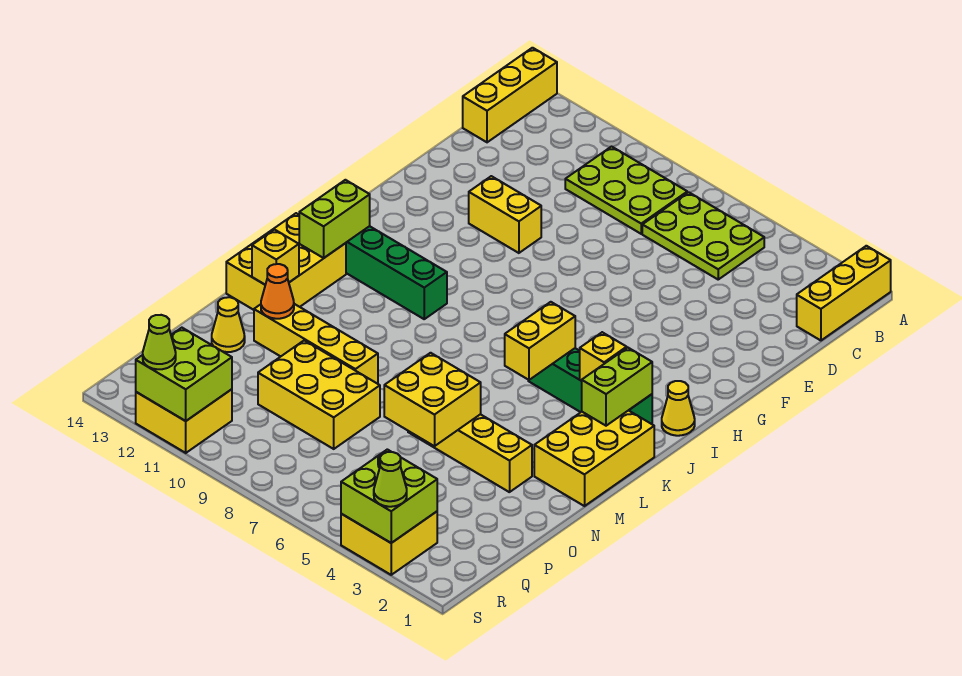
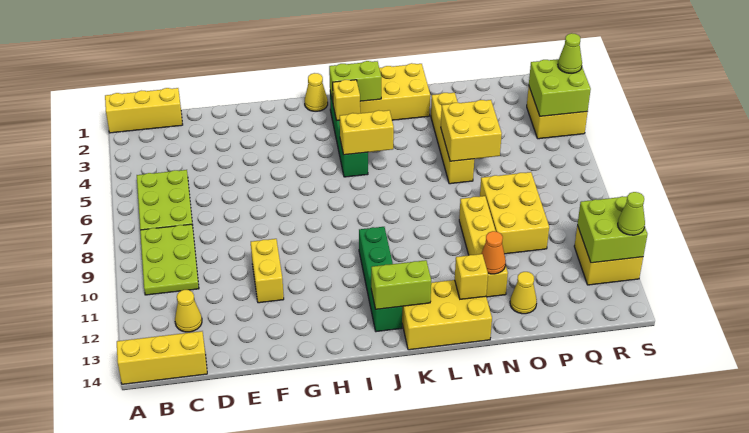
none -> yellow 1x1 cone [175,290,202,332]

